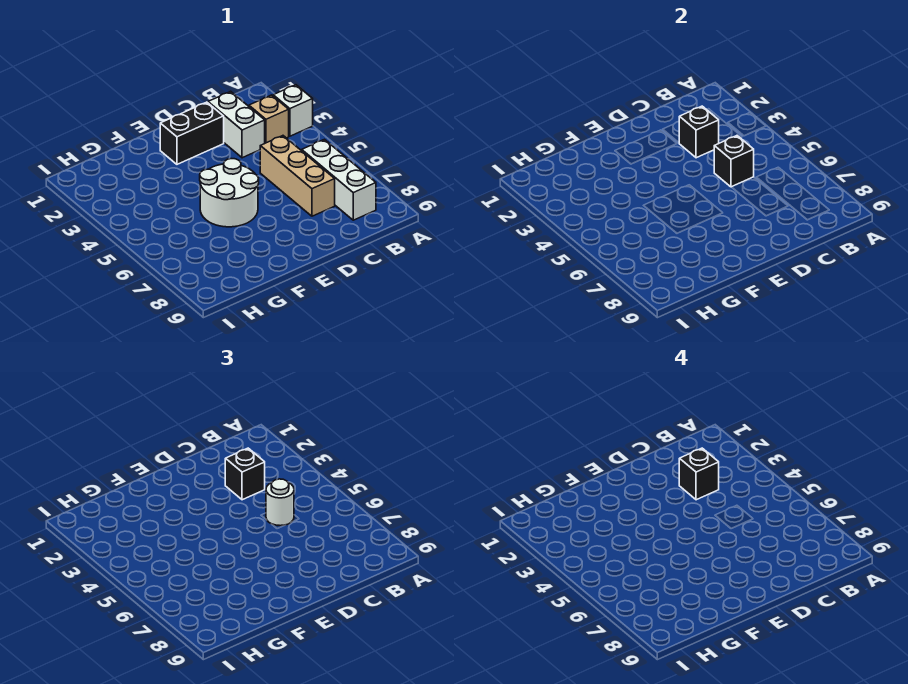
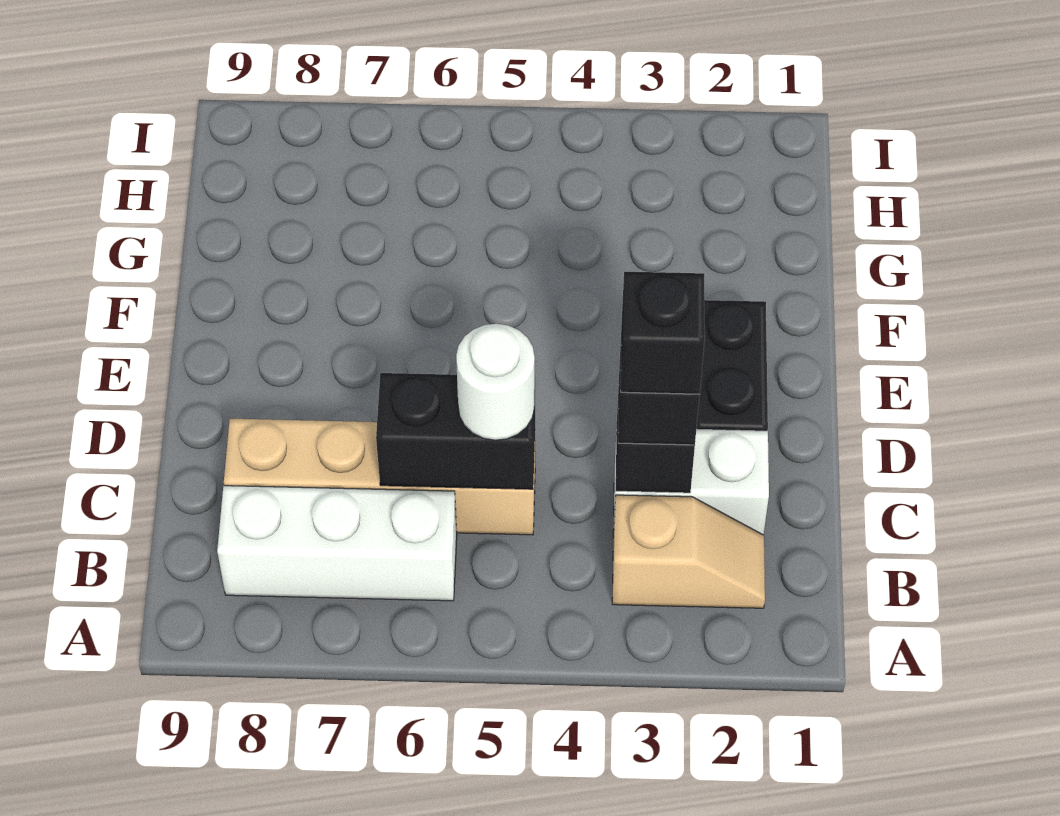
white 1x1 brick [273,85,313,136] -> none
tan 1x3 brick [260,136,335,216] -> tan 1x4 brick [224,419,535,535]
black 1x1 brick [714,136,754,187] -> black 1x2 brick [376,373,535,489]
white 2x2 round brick [200,159,259,227] -> none

